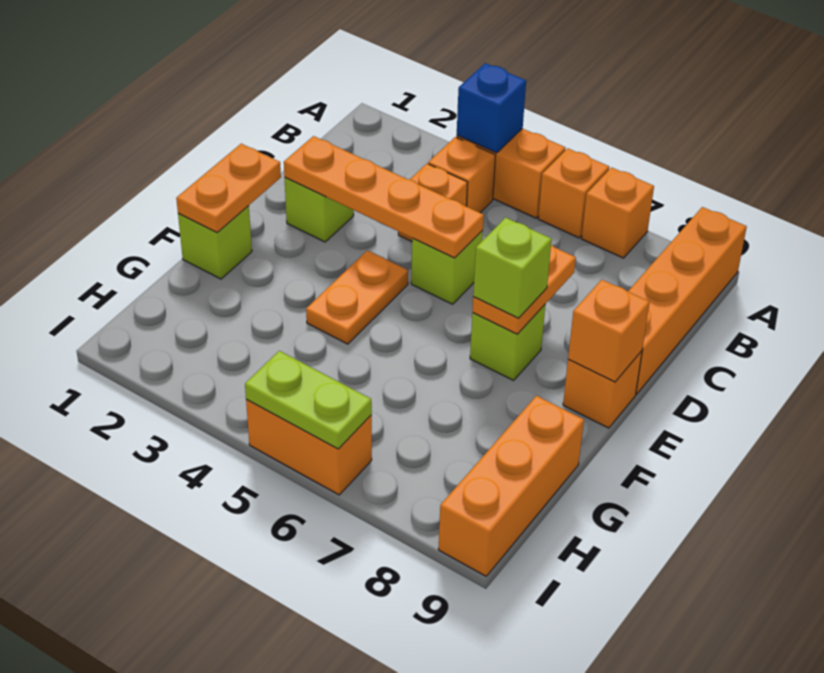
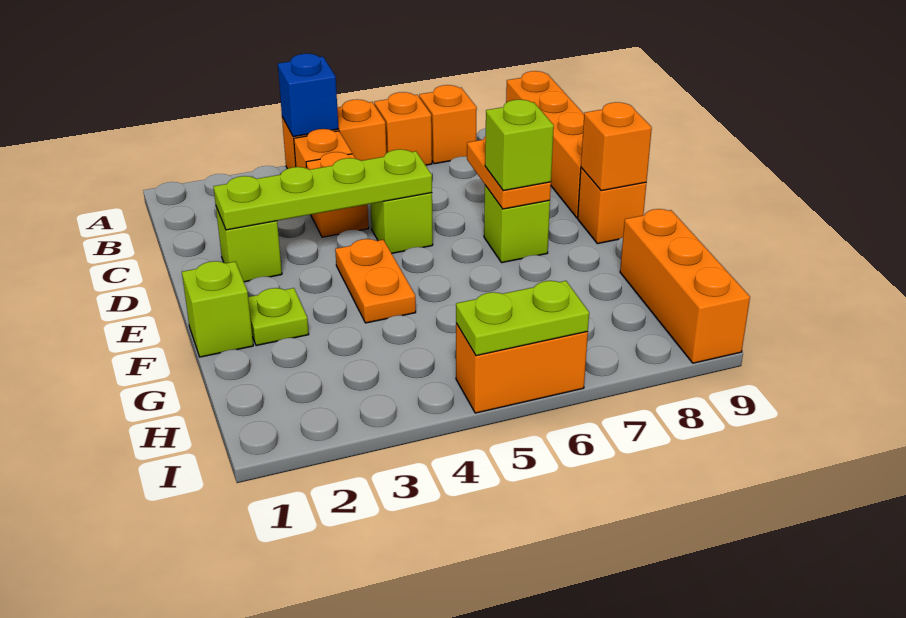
orange 1x4 plate [284,136,484,258] -> lime 1x4 plate [213,149,432,230]
orange 1x2 plate [176,144,281,232] -> none
none -> lime 1x1 plate [248,288,309,346]

